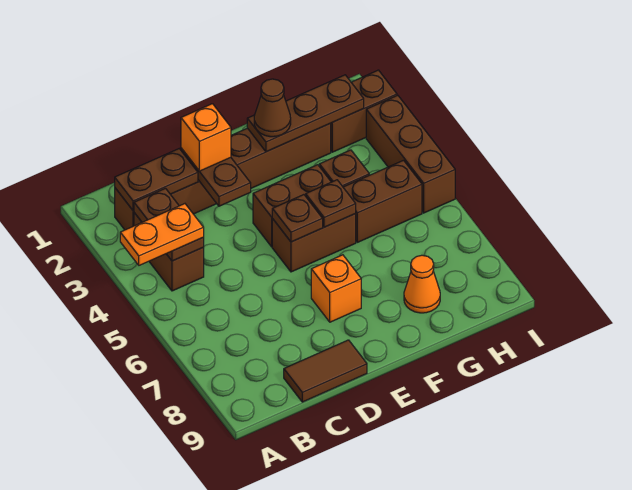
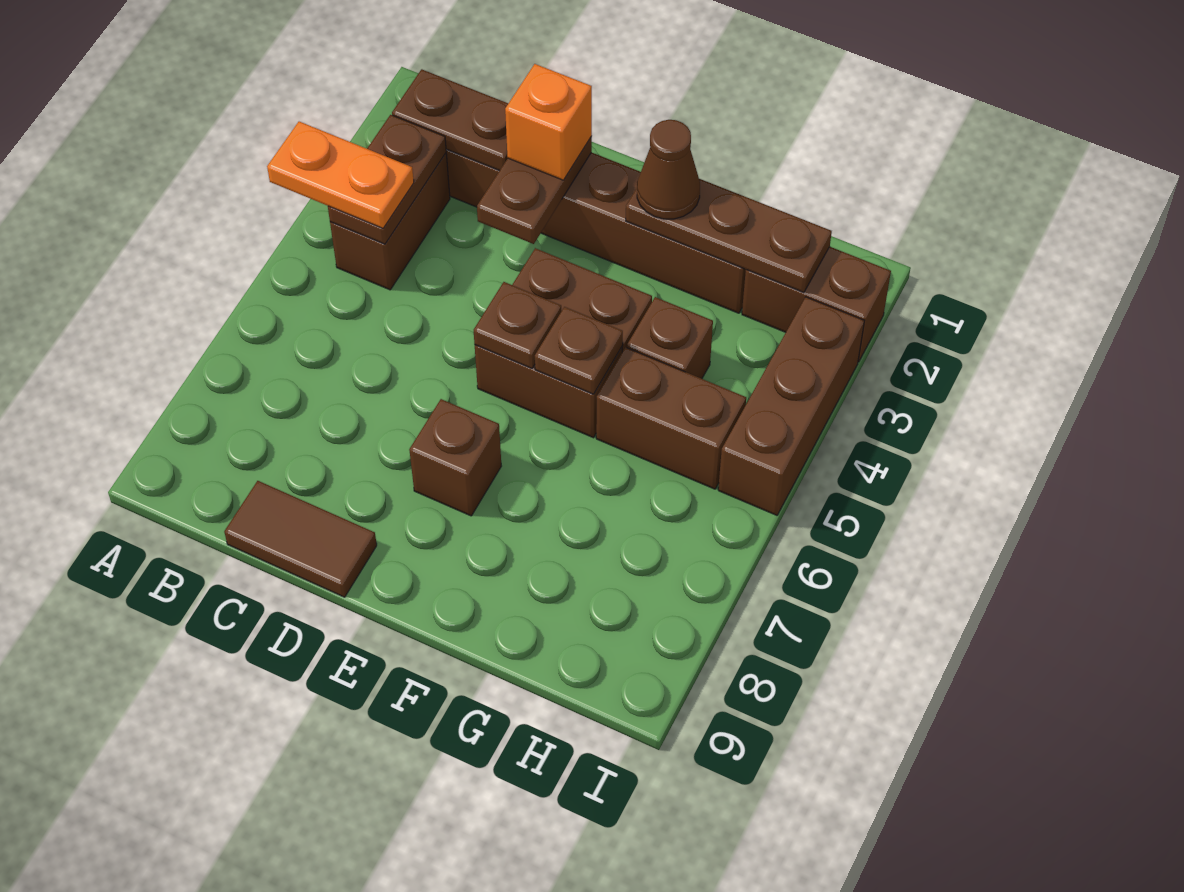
orange 1x1 brick [311,255,361,322] -> brown 1x1 brick [409,399,501,516]
orange 1x1 cone [404,255,440,313] -> none

